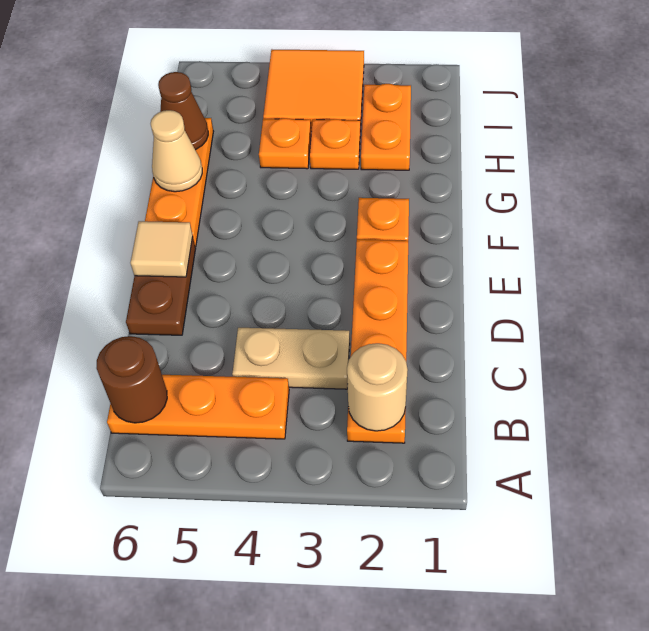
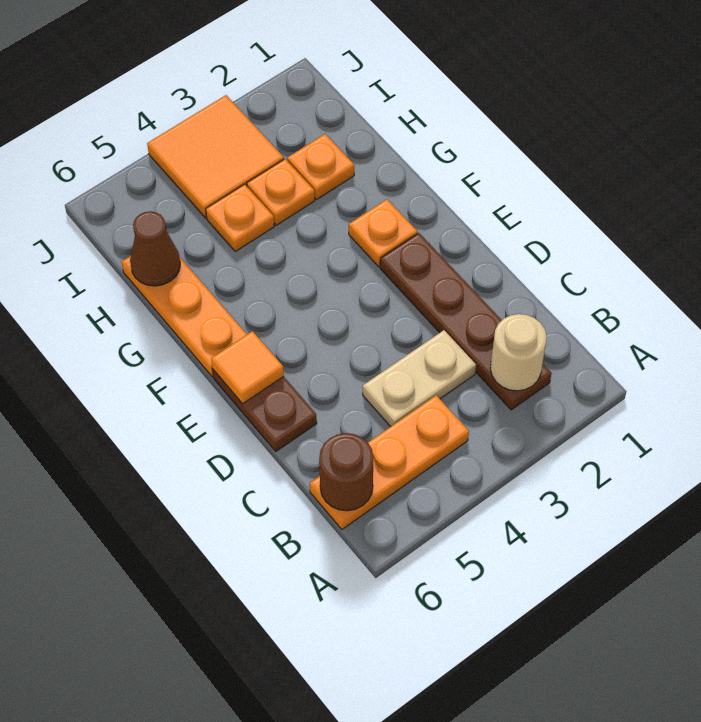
orange 1x4 plate [347,240,408,443] -> brown 1x4 plate [380,233,552,410]
tan 1x1 tile [130,221,193,277] -> orange 1x1 tile [211,331,284,404]
tan 1x1 cone [151,110,202,192] -> none
orange 1x2 plate [361,84,411,170] -> orange 1x1 plate [287,134,354,199]

